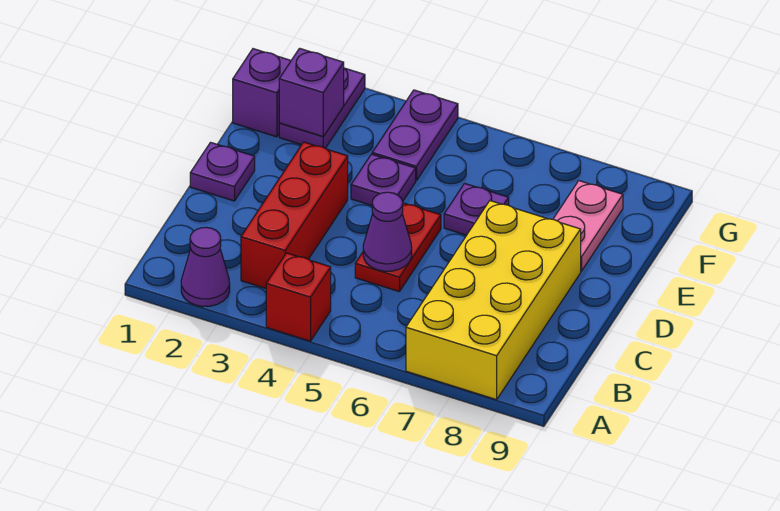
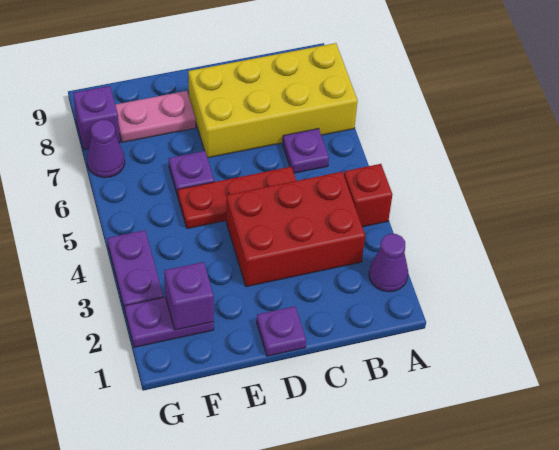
red 1x3 brick [241,142,348,288] -> red 2x3 brick [226,172,365,287]
red 1x2 plate [355,203,441,292] -> red 1x3 plate [178,167,296,229]
purple 1x1 cone [363,192,412,271] -> purple 1x1 cone moved to [87,120,125,178]
purple 1x1 plate [351,154,416,205] -> purple 1x1 plate moved to [283,129,329,173]
purple 1x1 brick [233,49,291,137] -> purple 1x1 brick moved to [73,86,120,150]
purple 1x2 plate [372,90,458,181] -> purple 1x2 plate turned to [107,230,163,311]

